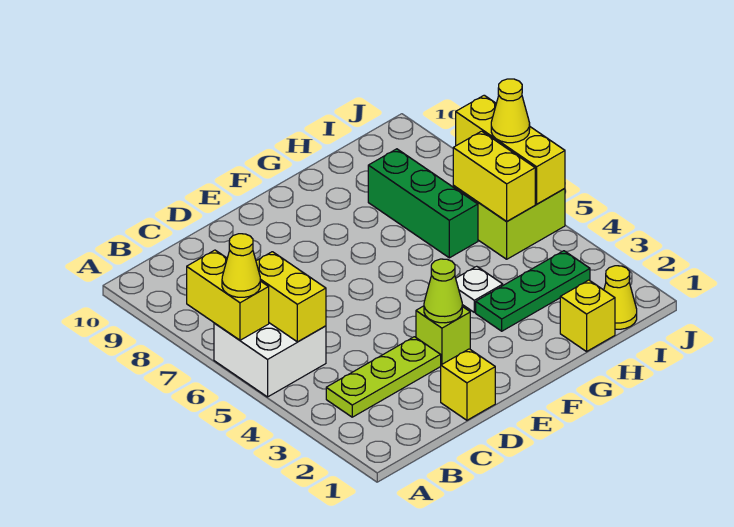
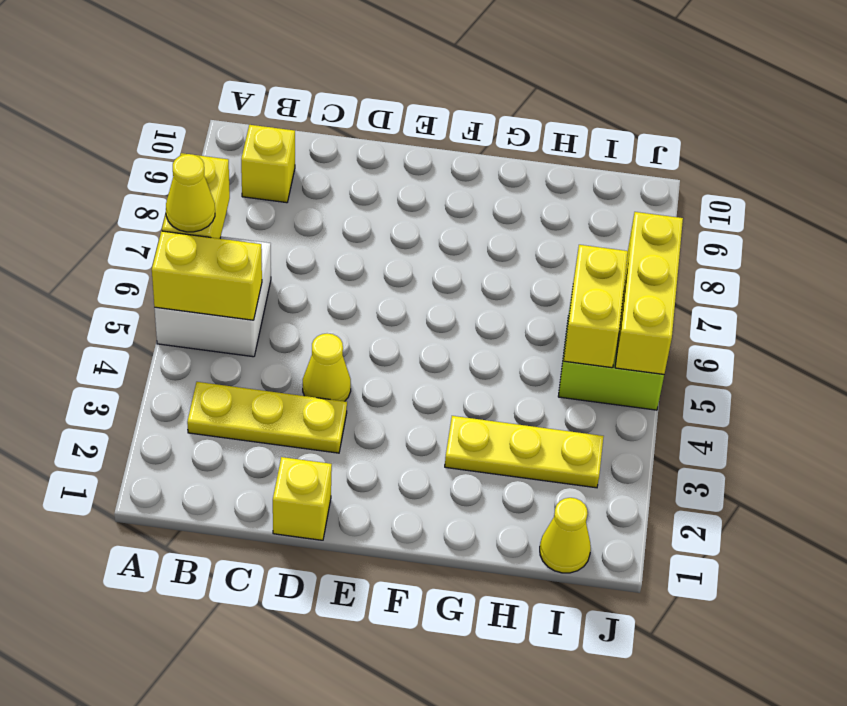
lime 1x3 plate [326,337,441,417] -> yellow 1x3 plate [187,382,347,453]
yellow 1x2 brick [256,252,326,342] -> yellow 1x2 brick turned to [152,231,262,320]
lime 1x1 brick [416,306,470,365] -> none
lime 1x1 cone [424,259,462,323] -> none
green 1x3 plate [476,251,590,331] -> yellow 1x3 plate [445,416,604,488]
white 1x1 plate [456,266,503,312] -> none
yellow 1x1 brick [560,280,615,351] -> yellow 1x1 brick moved to [241,125,295,203]
green 1x3 brick [368,149,478,258] -> none
yellow 1x1 cone [491,79,530,143] -> yellow 1x1 cone moved to [303,333,351,401]

